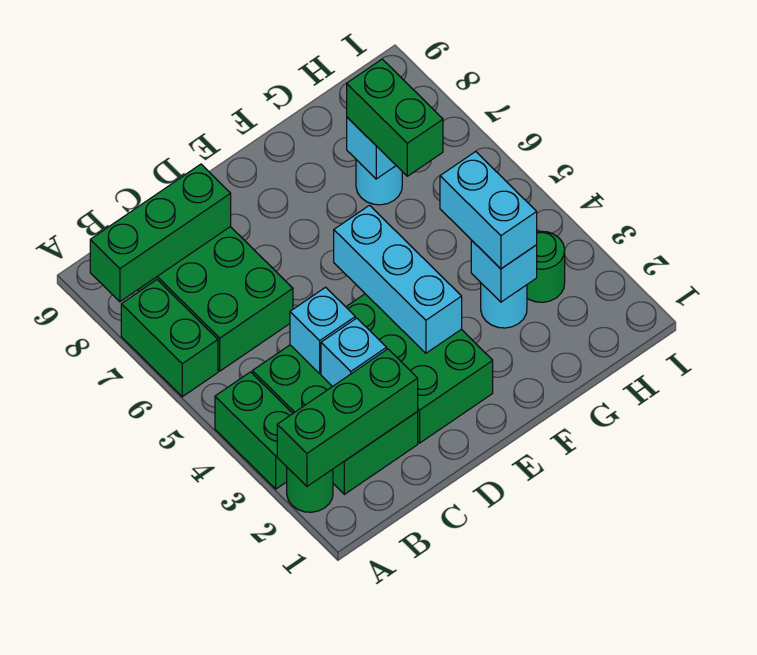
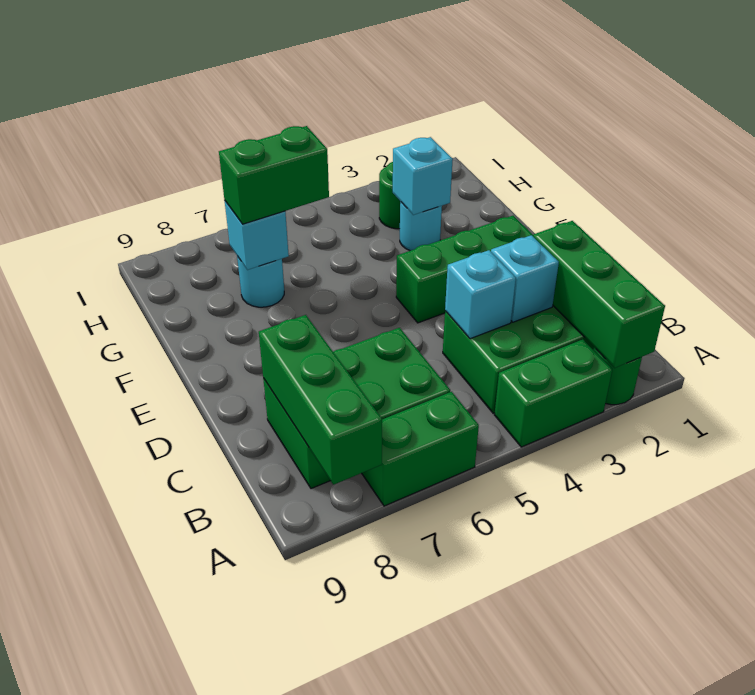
green 2x3 brick [346,294,493,443] -> green 1x3 brick [396,216,533,323]
cyan 1x3 brick [334,205,462,353] -> none
cyan 1x2 brick [440,151,537,269] -> none

